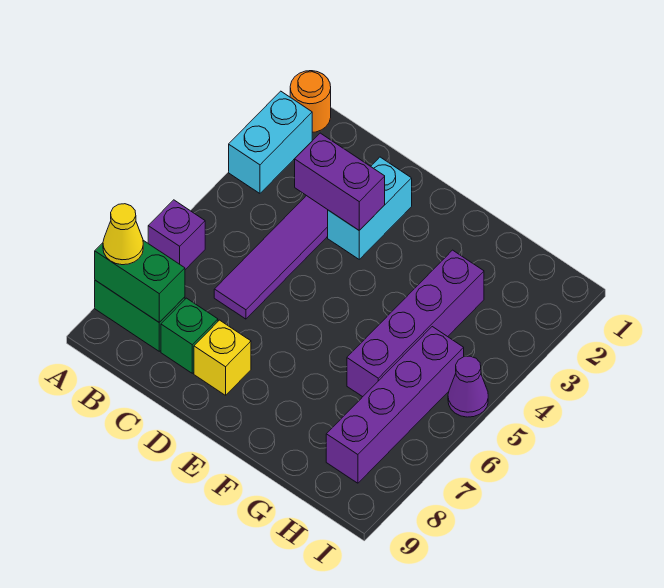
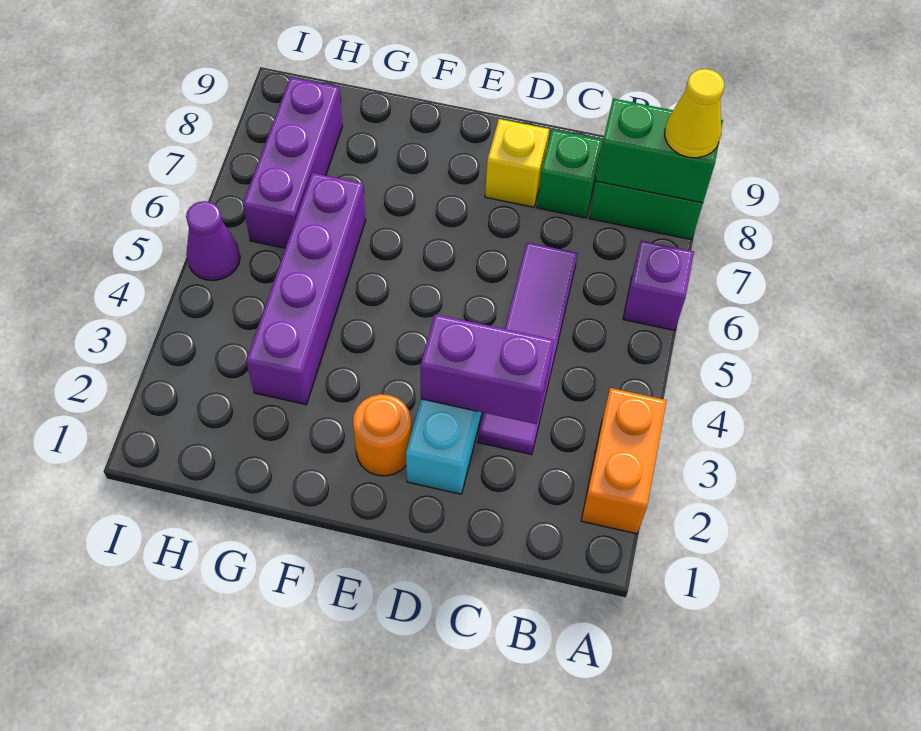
orange 1x1 round brick [290,71,331,132] -> orange 1x1 round brick moved to [353,394,411,476]
cyan 1x2 brick [229,91,312,193] -> orange 1x2 brick [581,388,667,534]
purple 1x4 brick [326,327,464,483] -> purple 1x3 brick [243,77,343,248]

